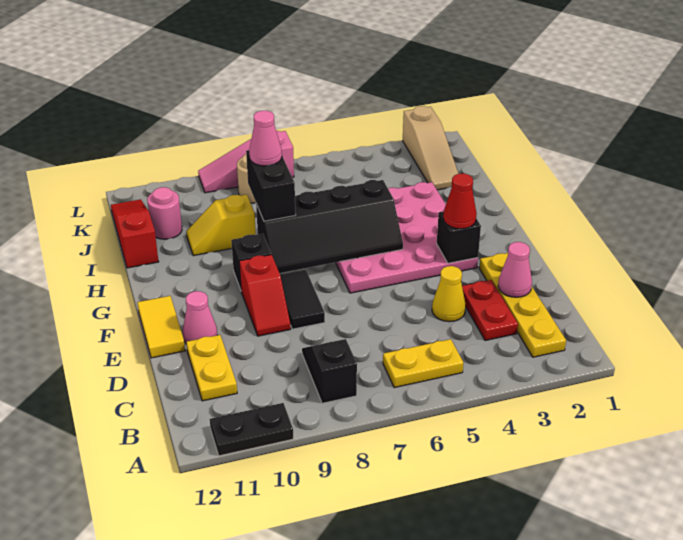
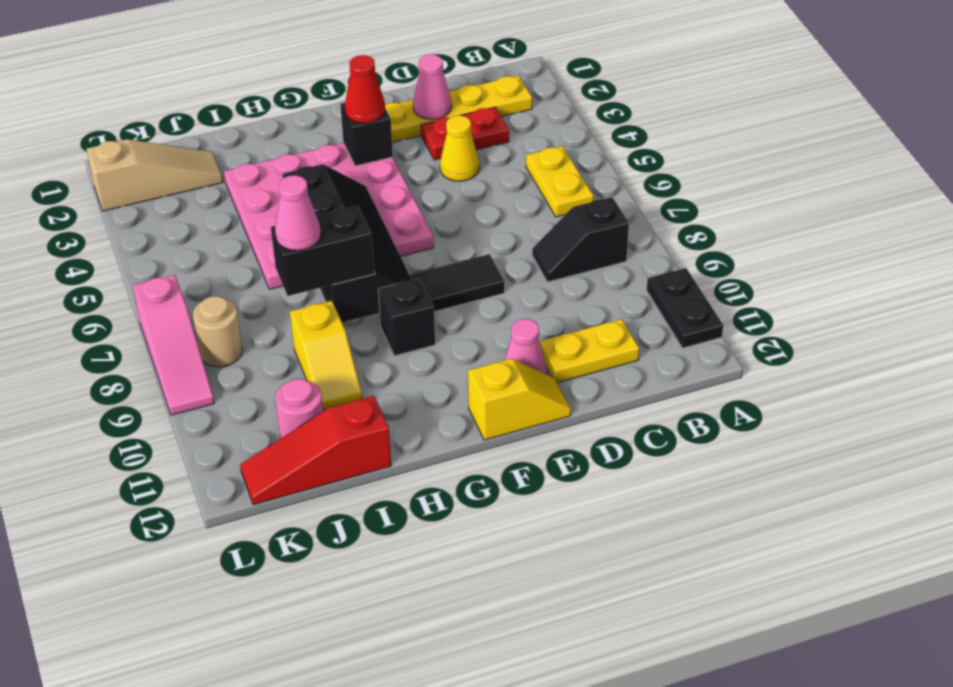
red 1x2 slope [239,255,291,336] -> none
yellow 1x2 tile [137,296,185,358] -> yellow 1x2 slope [468,358,571,440]

